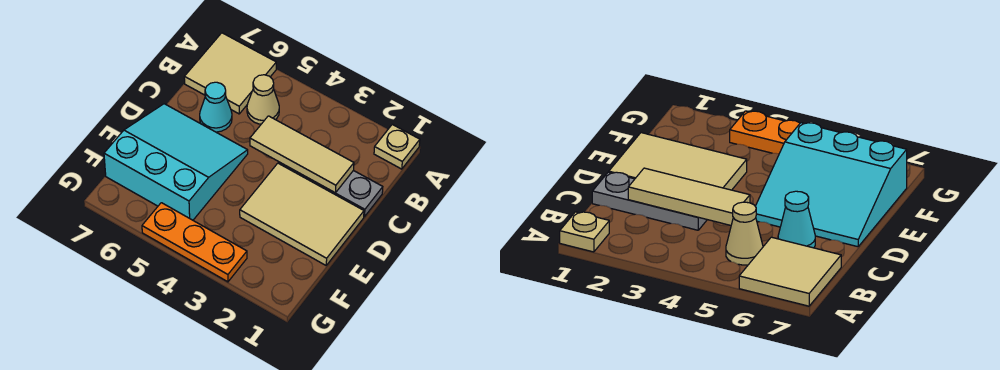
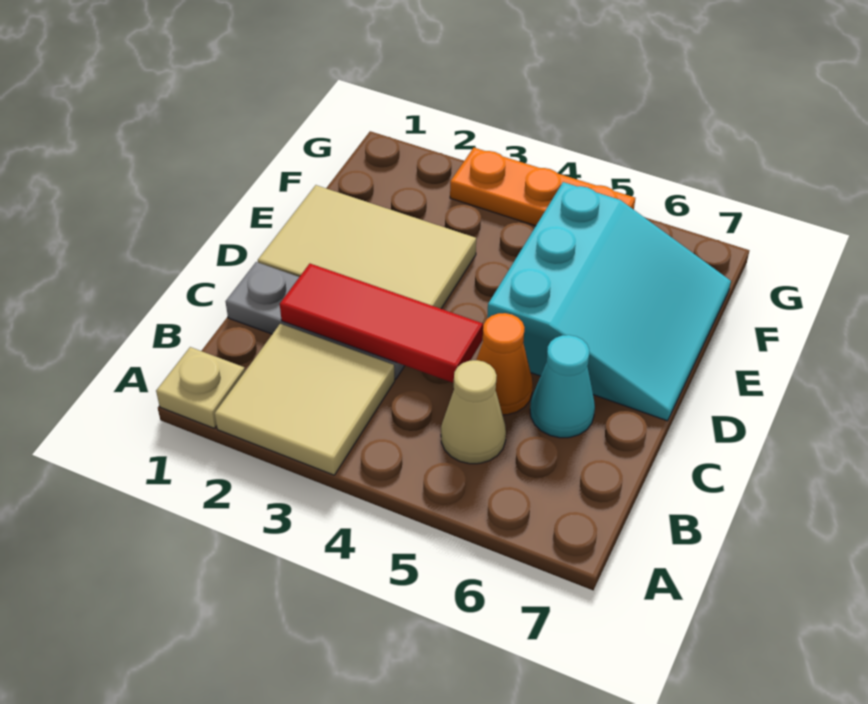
tan 2x2 tile [184,33,276,114] -> tan 2x2 tile moved to [215,324,395,475]
tan 1x3 tile [250,116,354,193] -> red 1x3 tile [280,264,483,383]
none -> orange 1x1 cone [476,313,533,415]
cyan 3x3 slope [104,104,248,220] -> cyan 3x3 slope turned to [487,182,731,421]

